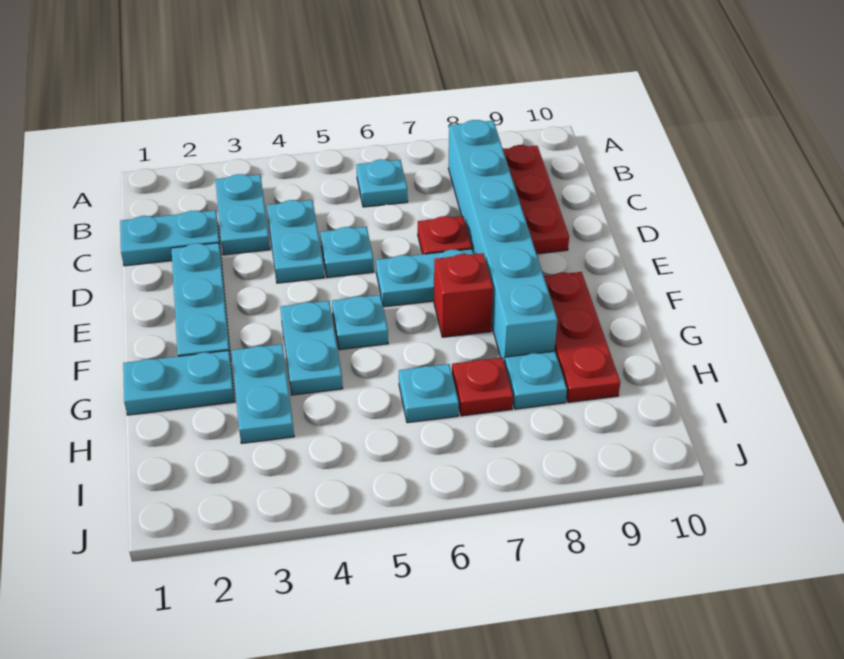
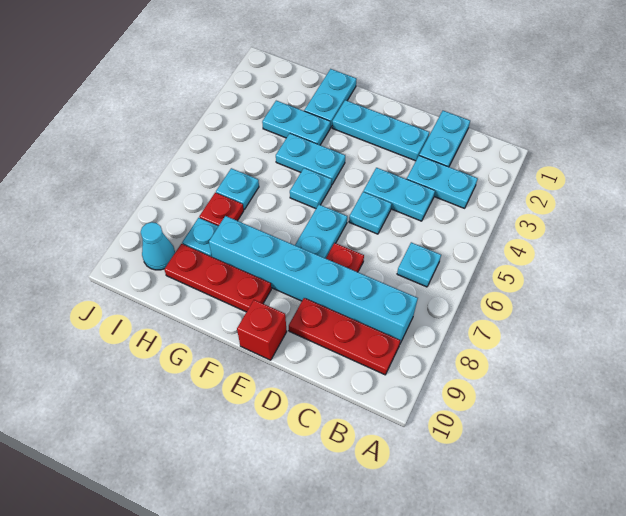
red 1x1 brick [434,253,493,337] -> red 1x1 brick moved to [237,300,287,360]
none -> cyan 1x1 cone [141,222,175,270]

